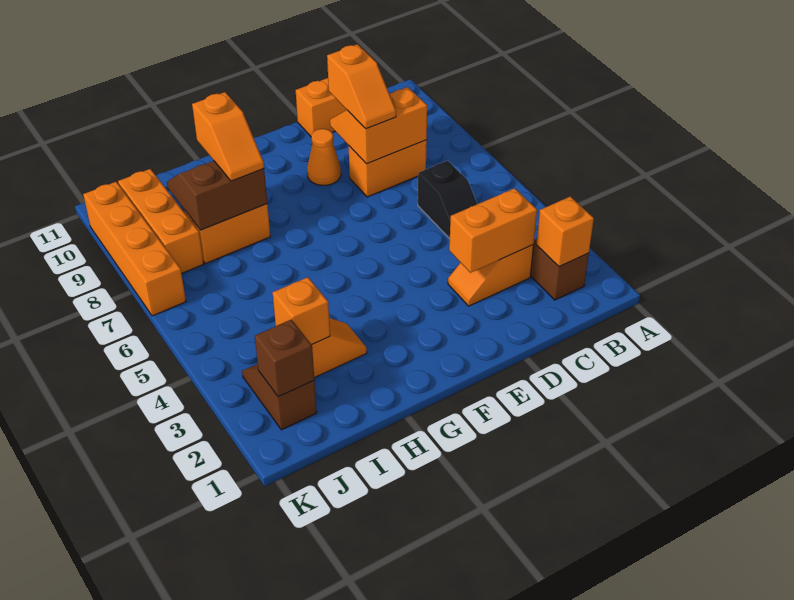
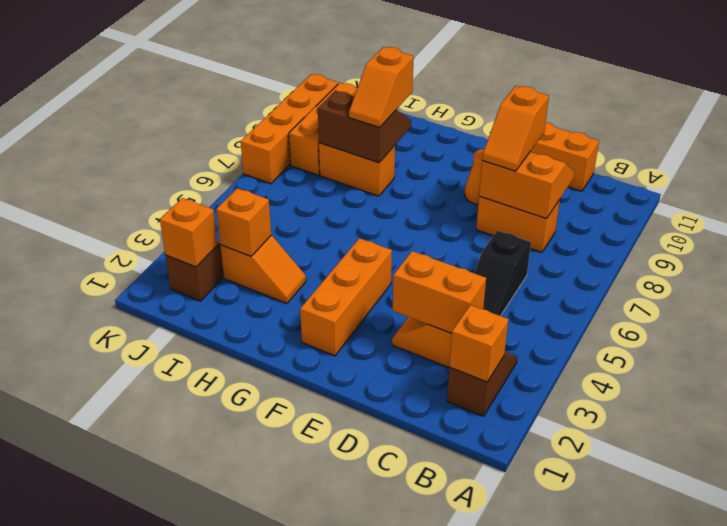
none -> orange 1x3 brick [300,238,392,356]
brown 1x1 brick [255,319,314,397] -> orange 1x1 brick [160,198,217,267]

